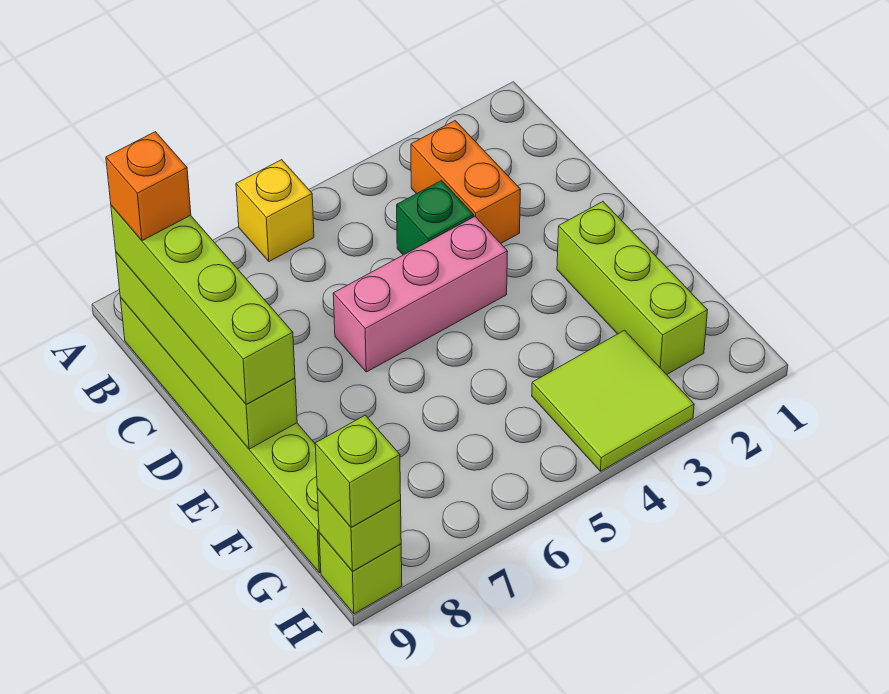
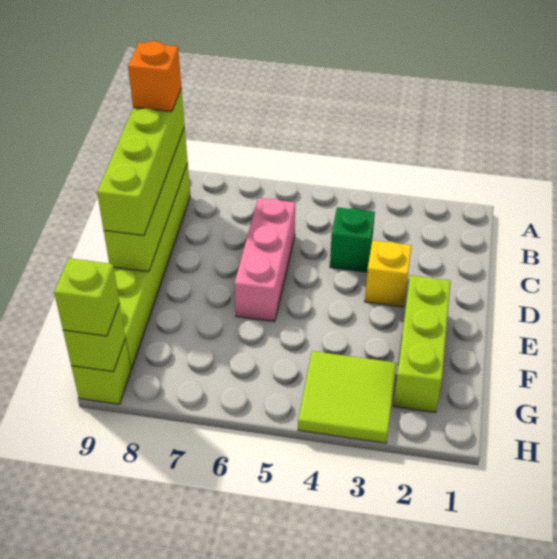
yellow 1x1 brick [236,160,314,261] -> yellow 1x1 brick moved to [365,240,412,307]
orange 1x2 brick [411,121,521,243] -> none
pink 1x3 brick [333,217,508,372] -> pink 1x3 brick turned to [234,198,295,322]

